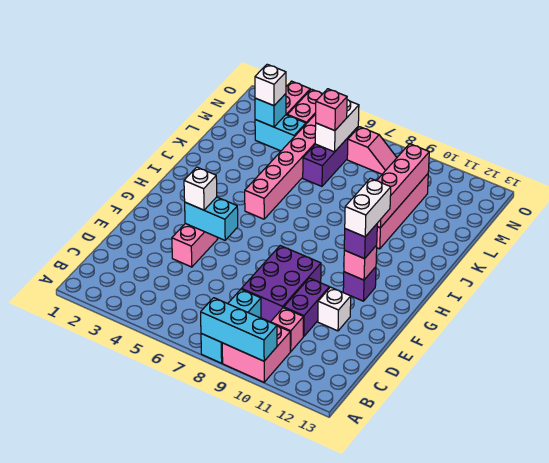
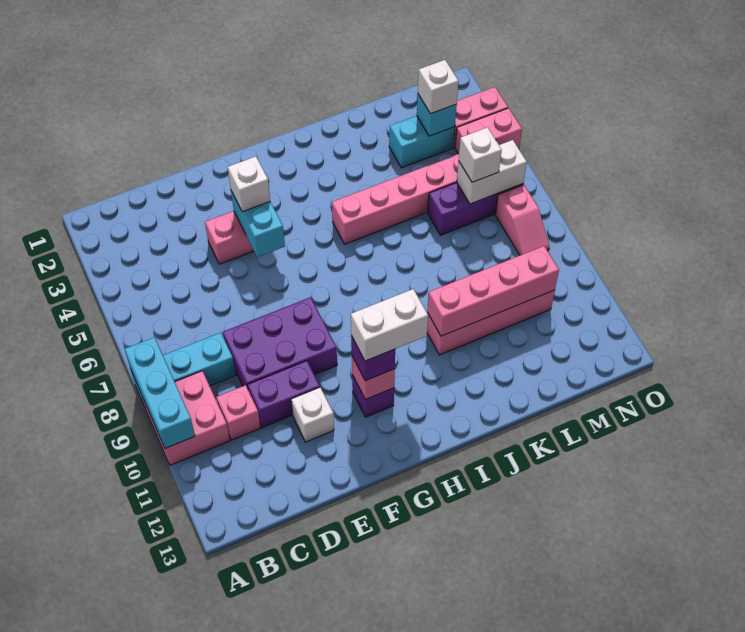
cyan 1x2 brick [255,115,306,151] -> cyan 1x2 brick turned to [389,116,455,168]
pink 1x1 brick [316,89,347,131] -> white 1x1 brick [459,127,502,182]

